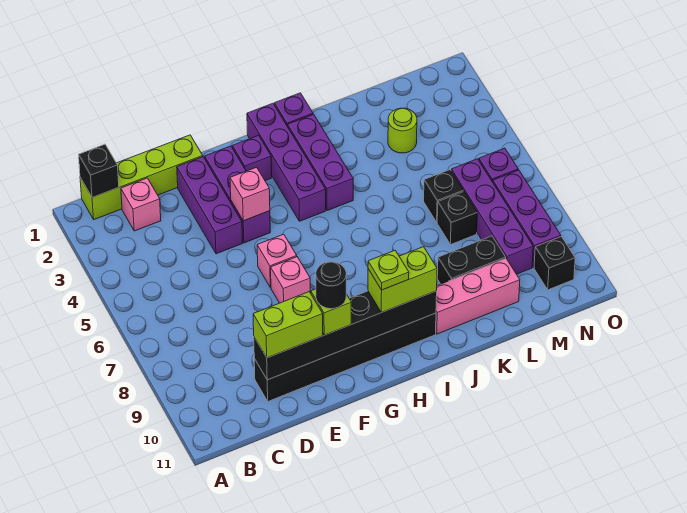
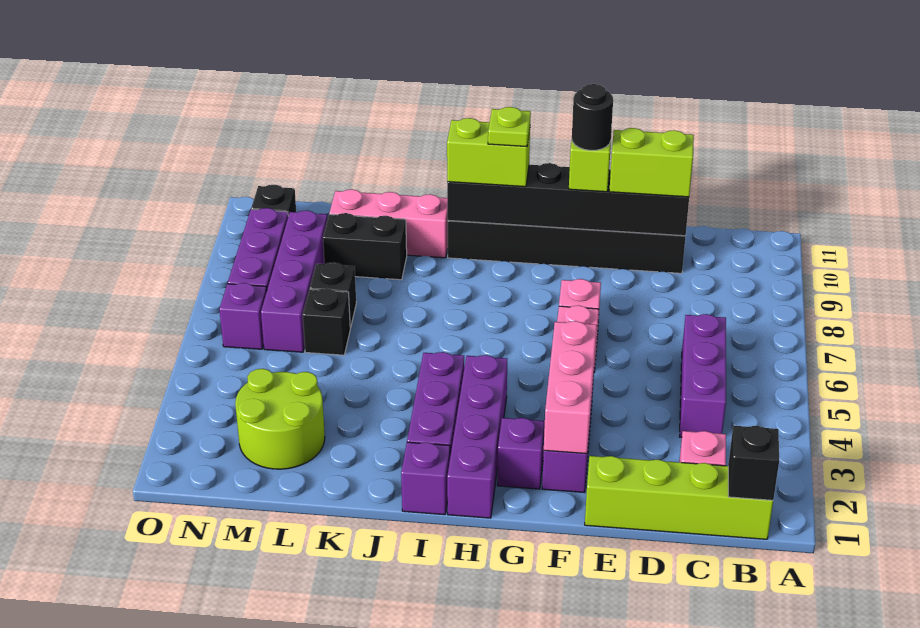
purple 1x3 brick [177,157,243,254] -> purple 1x3 brick moved to [679,314,726,437]
pink 1x1 brick [230,167,270,221] -> pink 1x3 brick [544,321,597,454]
lime 1x1 round brick [388,108,417,153] -> lime 2x2 round brick [235,369,325,469]

